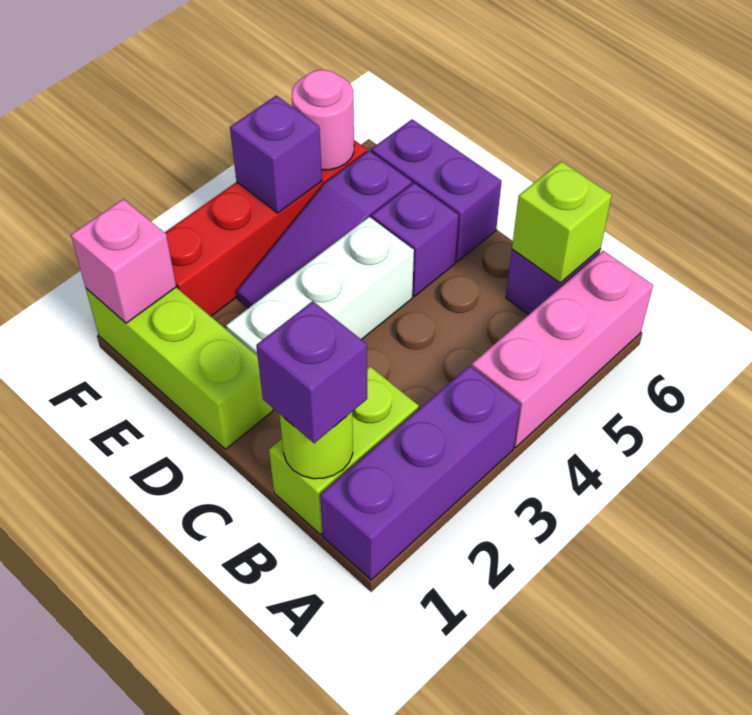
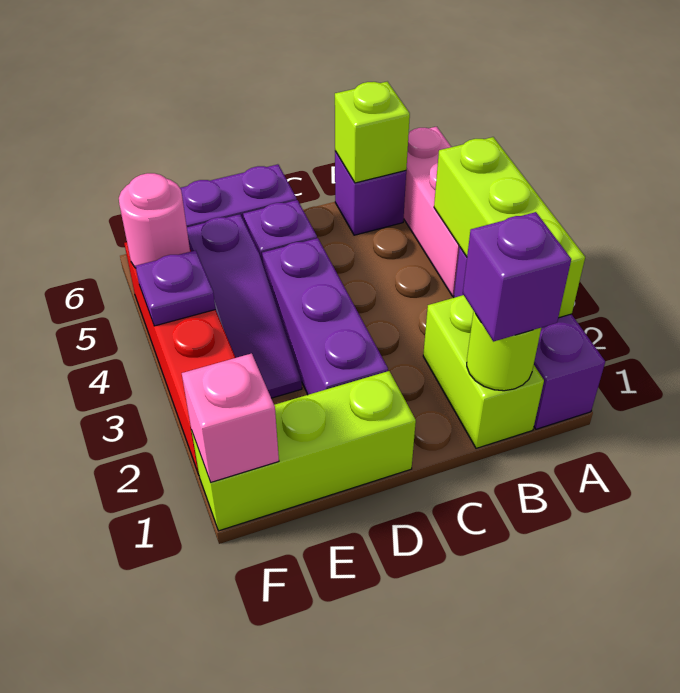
none -> lime 1x3 brick [434,137,585,318]
white 1x3 brick [226,217,414,355] -> purple 1x3 brick [262,238,388,395]
purple 1x1 brick [230,96,322,213] -> purple 1x1 plate [136,250,215,326]

